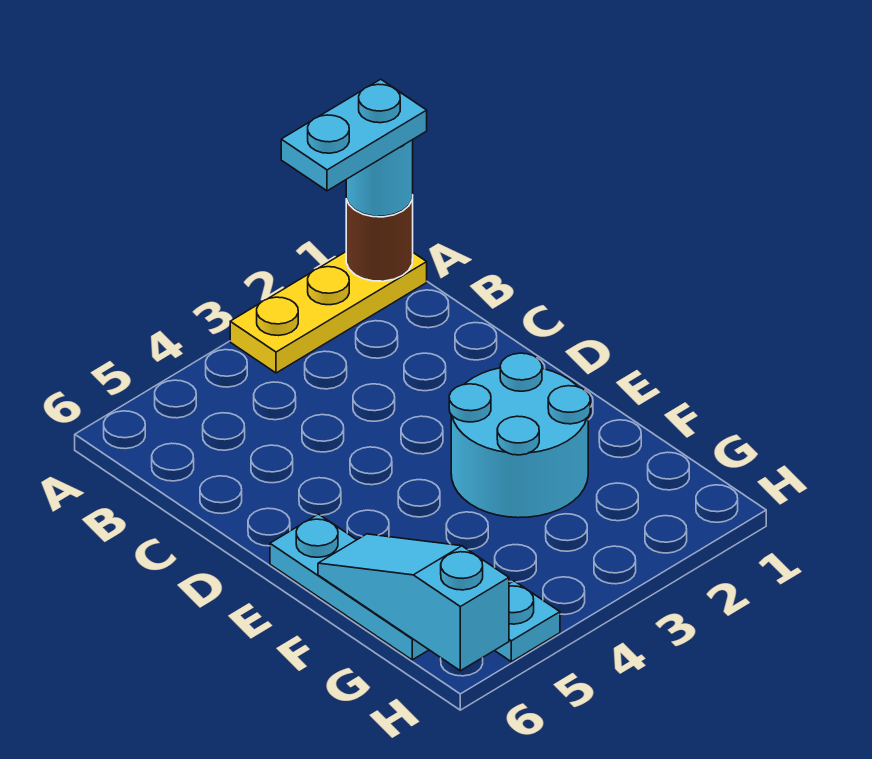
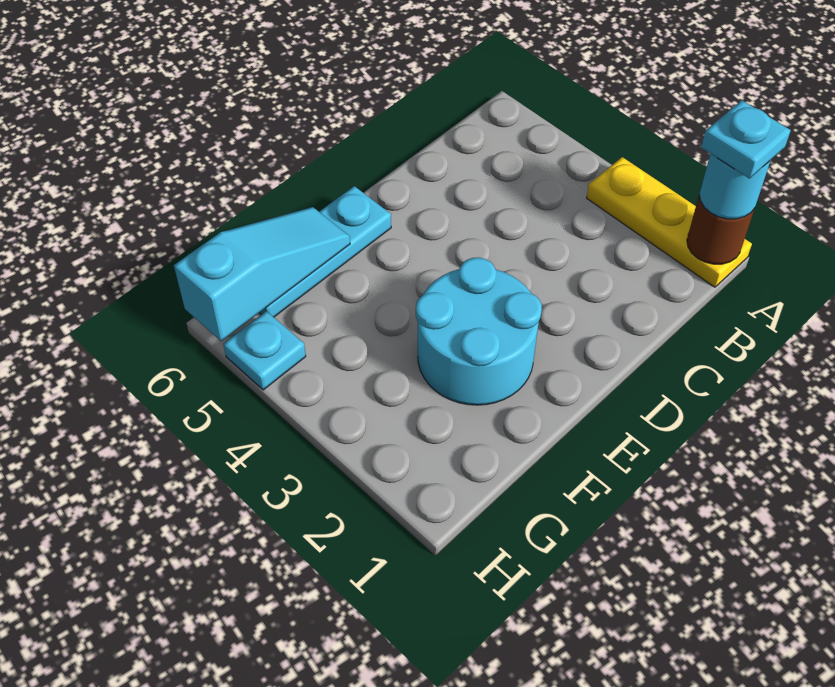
cyan 1x2 plate [281,79,427,191] -> cyan 1x1 plate [701,100,791,179]

